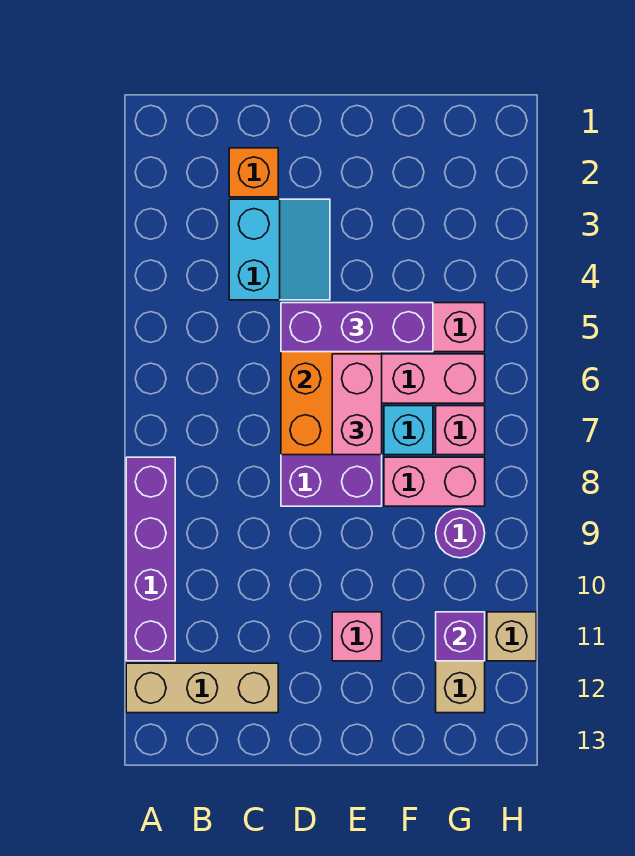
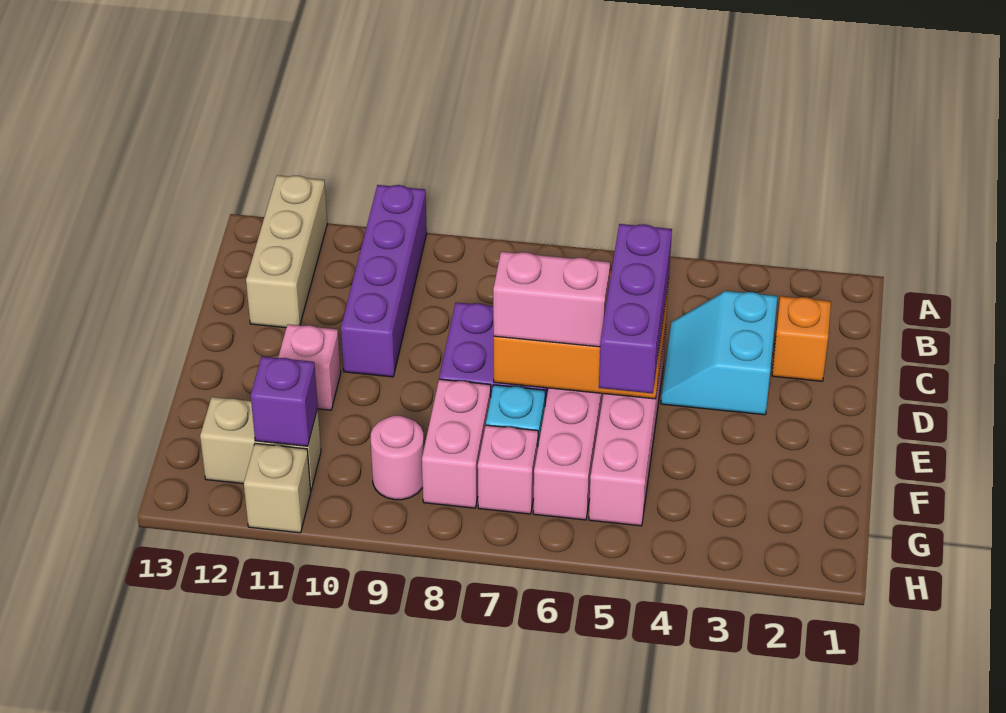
purple 1x4 brick [126,457,175,661] -> purple 1x4 brick turned to [341,185,427,377]
cyan 2x2 slope [229,199,330,300] -> cyan 2x2 slope turned to [661,291,778,415]
purple 1x1 round brick [436,509,485,558] -> pink 1x1 round brick [371,416,424,500]

